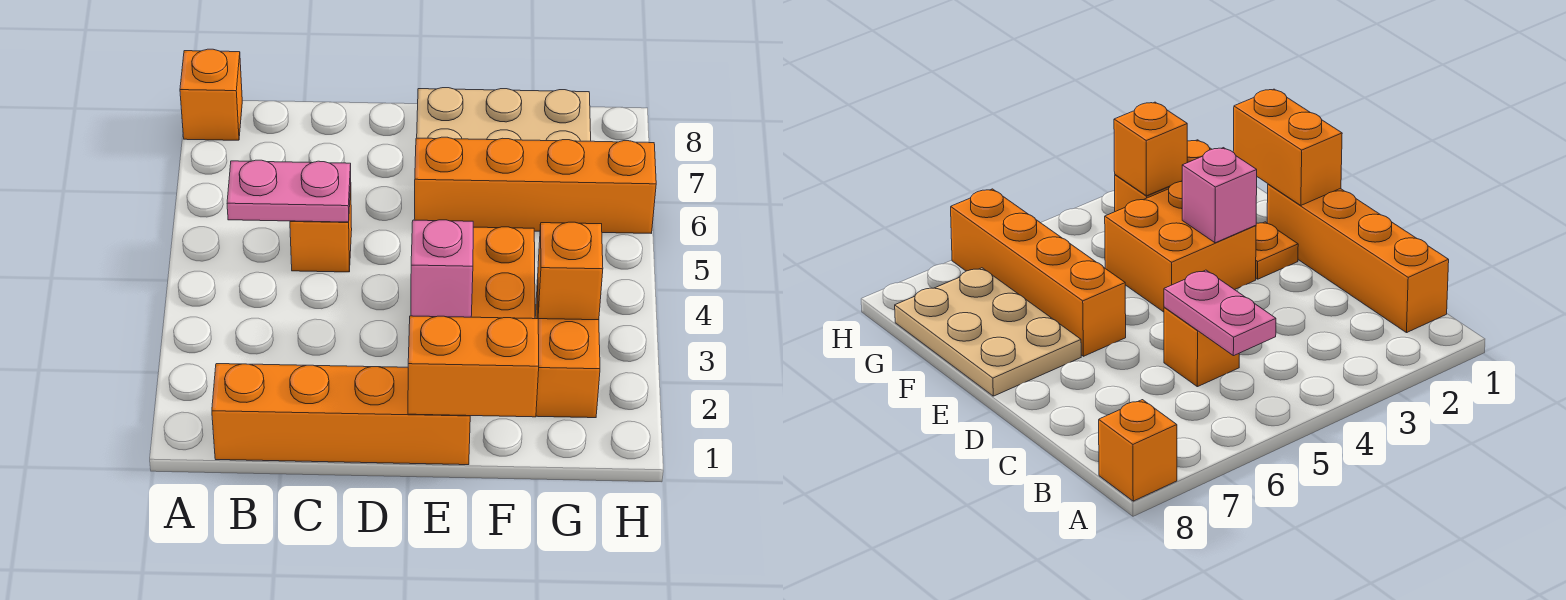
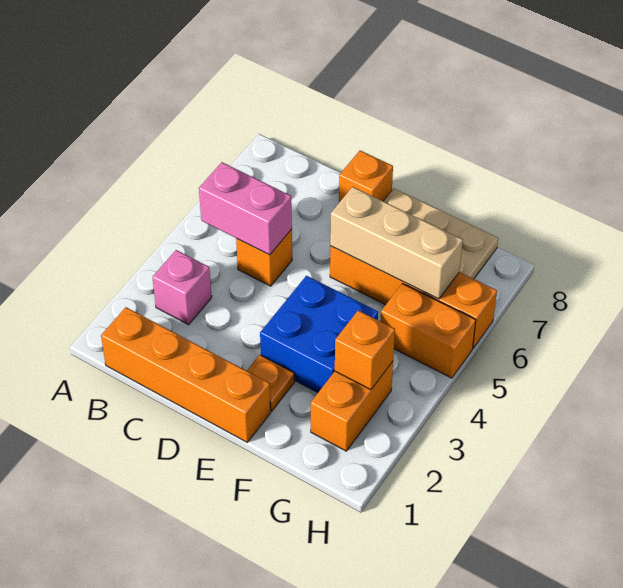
orange 1x1 brick [180,49,242,140] -> orange 1x1 brick moved to [339,151,393,202]
pink 1x2 plate [227,160,351,222] -> pink 1x2 brick [199,162,292,255]
orange 1x2 brick [408,316,539,417] -> orange 1x2 brick moved to [381,284,476,378]
orange 2x2 brick [471,227,535,319] -> blue 2x2 brick [260,276,378,392]
pink 1x1 brick [411,220,473,317] -> pink 1x1 brick moved to [152,250,212,325]
none -> tan 1x3 brick [330,187,463,299]

